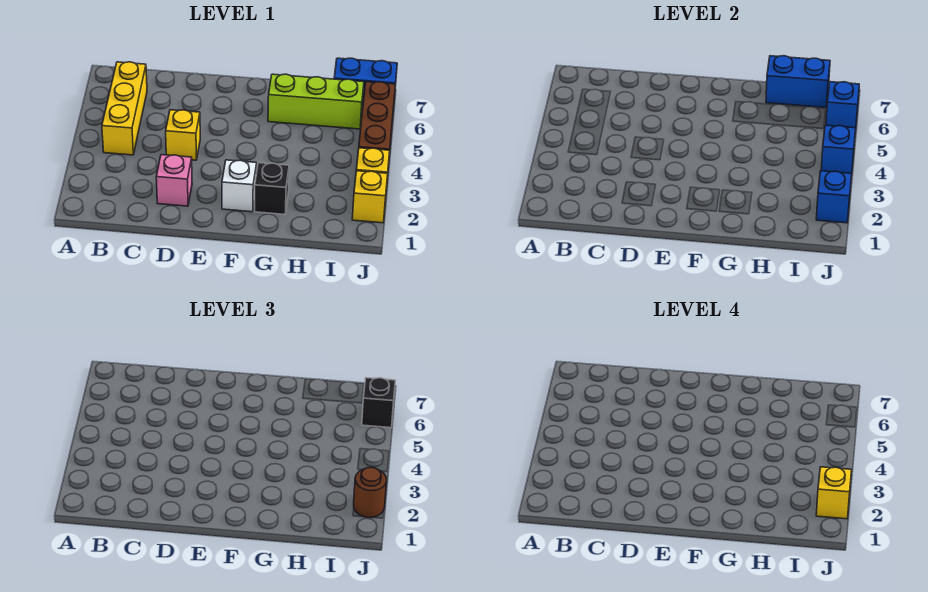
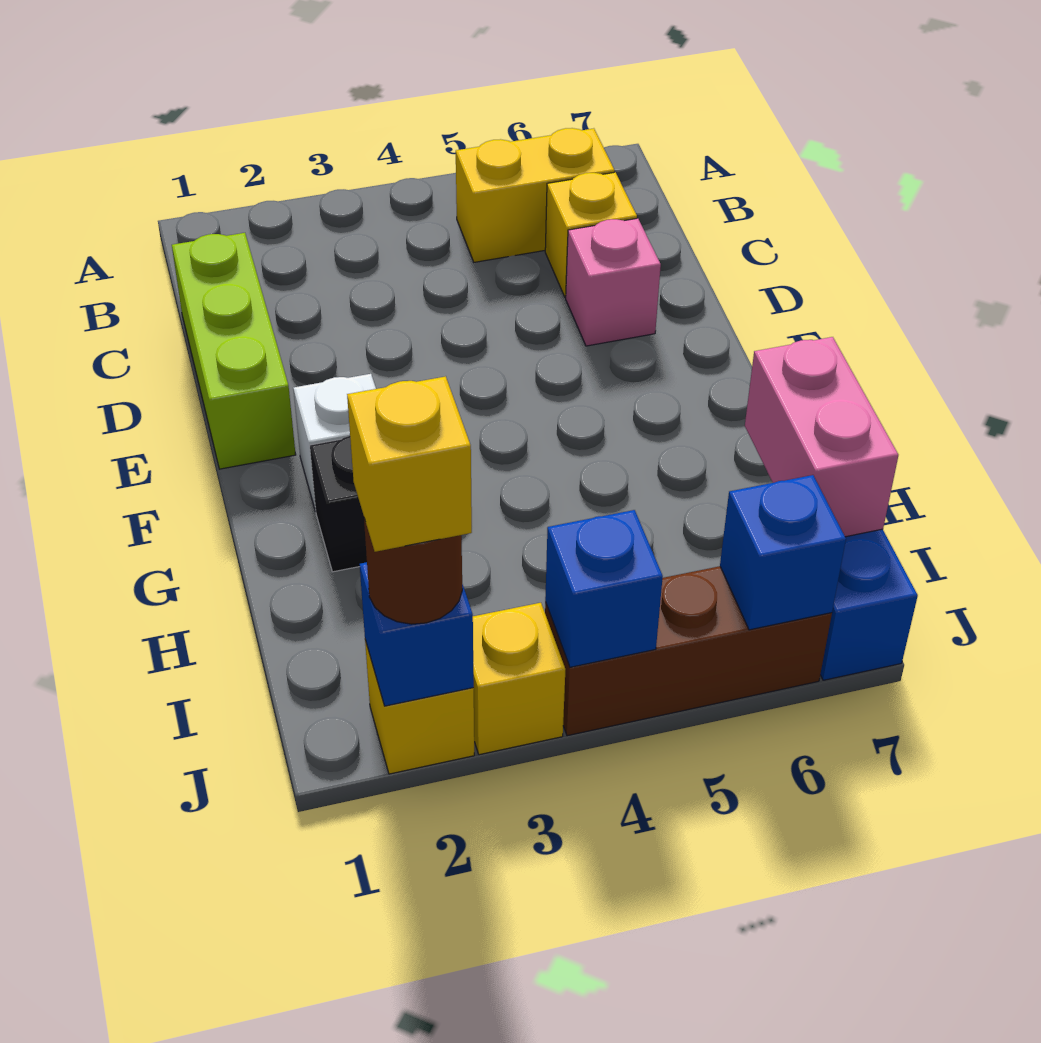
yellow 1x3 brick [102,62,147,155] -> yellow 1x2 brick [456,128,615,262]
pink 1x1 brick [156,155,192,206] -> pink 1x1 brick moved to [566,218,661,346]
yellow 1x1 brick [166,110,200,160] -> yellow 1x1 brick moved to [545,172,637,297]
lime 1x3 brick [268,74,364,129] -> lime 1x3 brick moved to [172,233,296,469]
blue 1x2 brick [766,56,830,108] -> pink 1x2 brick [745,337,898,537]
black 1x1 brick [362,378,395,428] -> none

